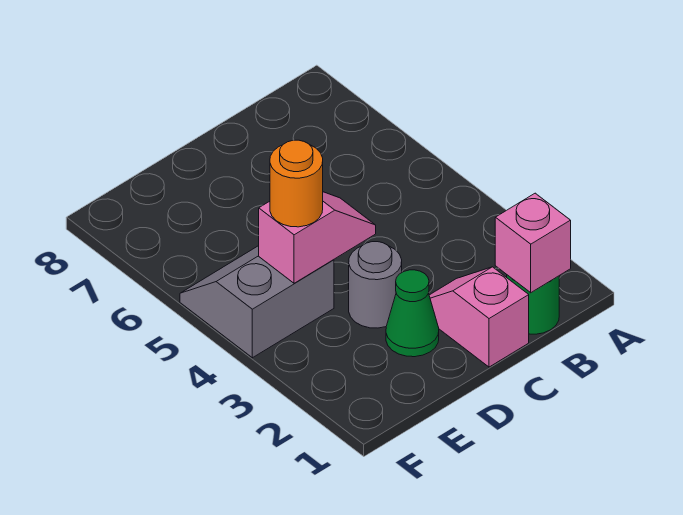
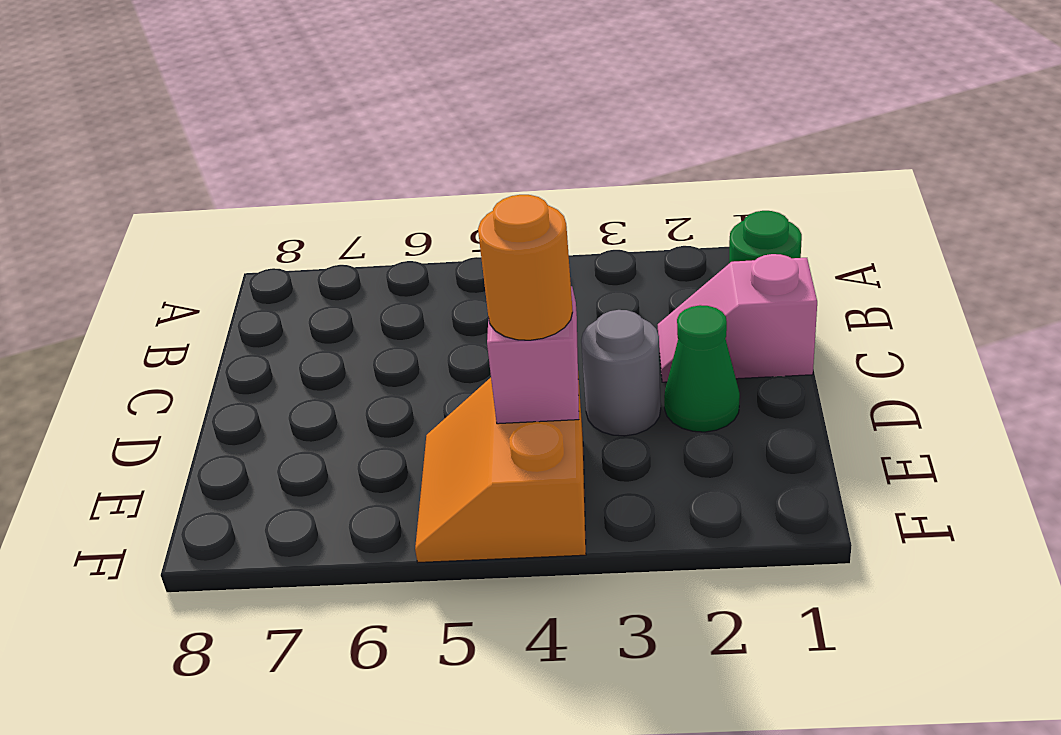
pink 1x1 brick [495,193,571,293] -> none
grey 2x2 slope [180,246,334,358] -> orange 2x2 slope [415,375,586,562]

